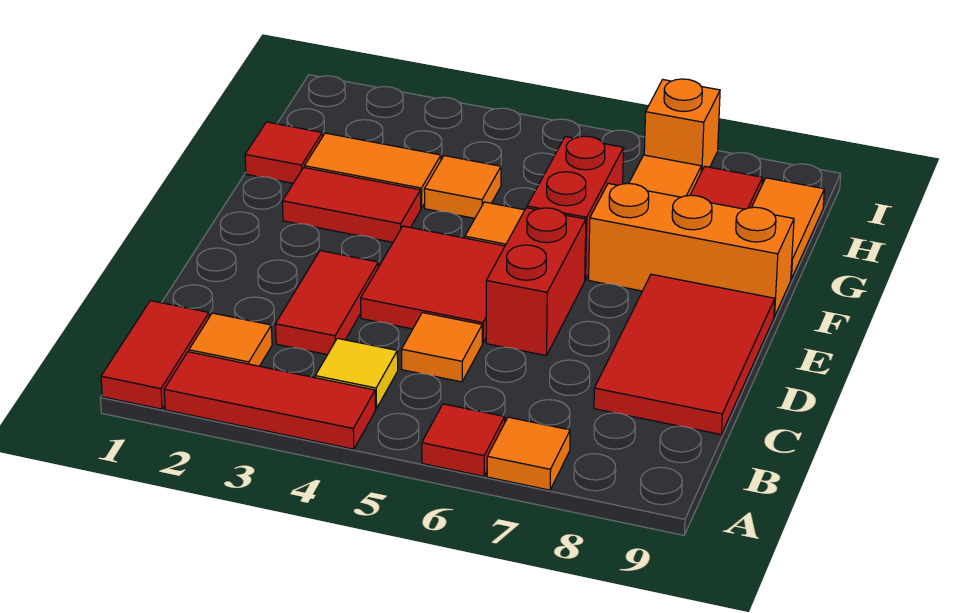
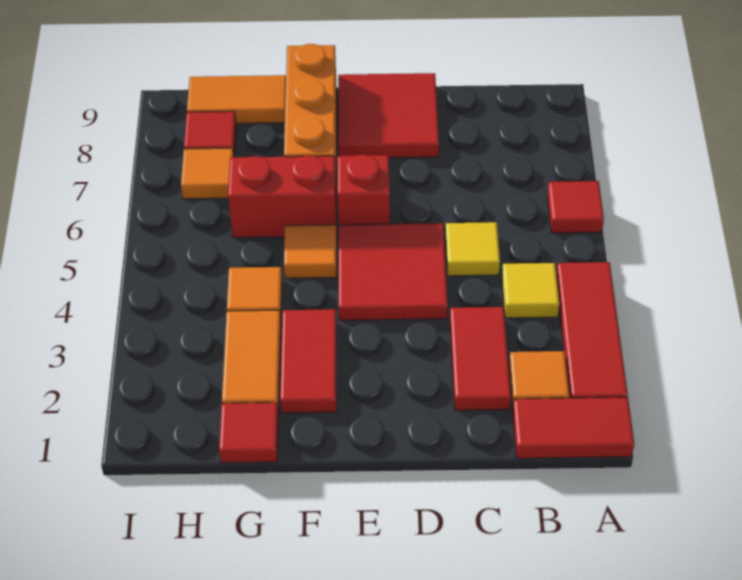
orange 1x1 tile [487,417,570,490] -> none
red 1x2 tile [275,251,378,355] -> red 1x2 tile turned to [450,307,511,410]
orange 1x1 tile [401,313,482,382] -> yellow 1x1 tile [445,222,500,276]
red 2x3 tile [594,274,775,434] -> red 2x2 tile [338,73,439,158]
red 1x2 brick [486,208,586,356] -> red 1x1 brick [338,155,390,225]
orange 1x1 brick [644,79,720,172] -> none

